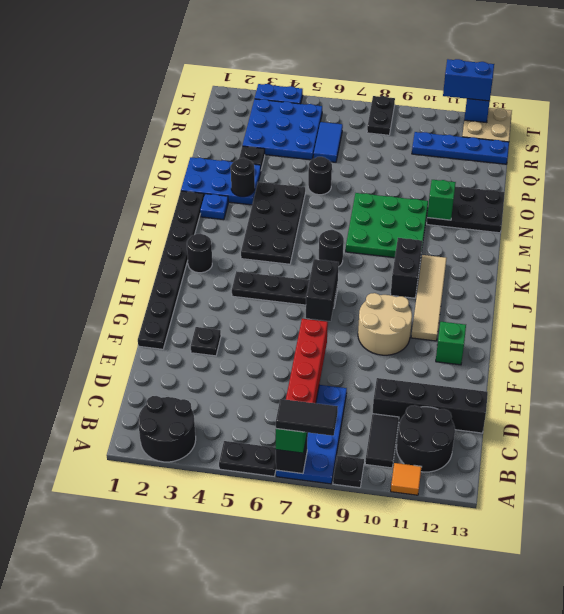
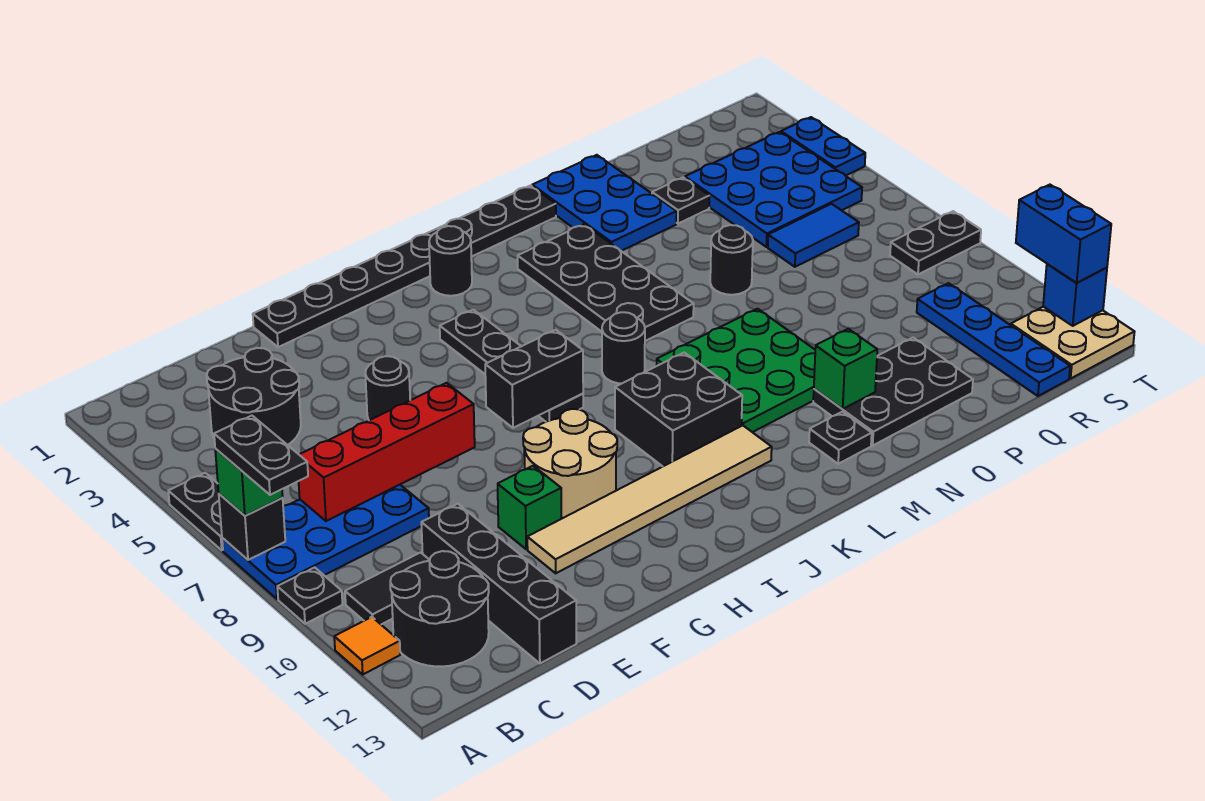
black 2x2 round brick [138,396,196,462] -> black 2x2 round brick moved to [207,348,301,445]
black 1x2 tile [276,399,338,436] -> black 1x2 plate [214,416,308,495]
black 1x1 plate [191,327,221,356] -> black 1x1 plate moved to [809,412,872,464]
green 1x1 brick [436,322,466,365] -> green 1x1 brick moved to [498,466,561,549]
tan 1x4 tile [411,255,447,341] -> tan 1x6 tile [527,426,772,573]
black 1x2 brick [391,238,422,298] -> black 2x2 brick [615,353,742,466]
black 2x4 plate [241,182,305,264] -> black 2x4 plate turned to [518,224,694,341]
blue 1x1 plate [200,194,228,220] -> none
black 1x1 round brick [231,158,255,197] -> black 1x1 round brick moved to [365,356,410,420]
black 2x3 plate [427,186,505,233] -> black 2x3 plate turned to [813,338,973,445]

